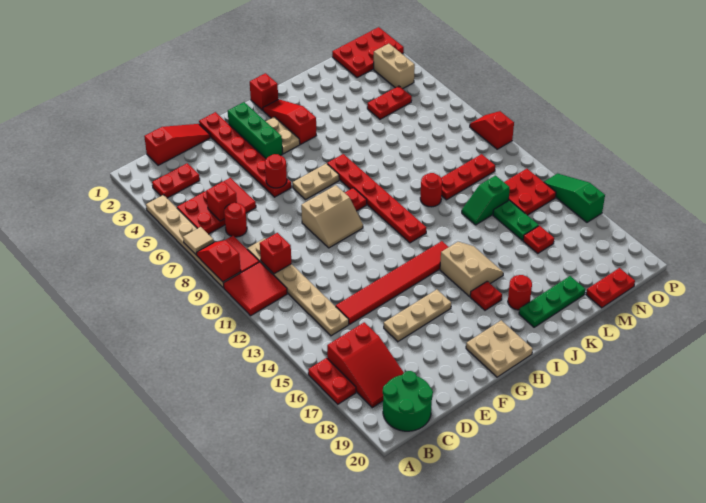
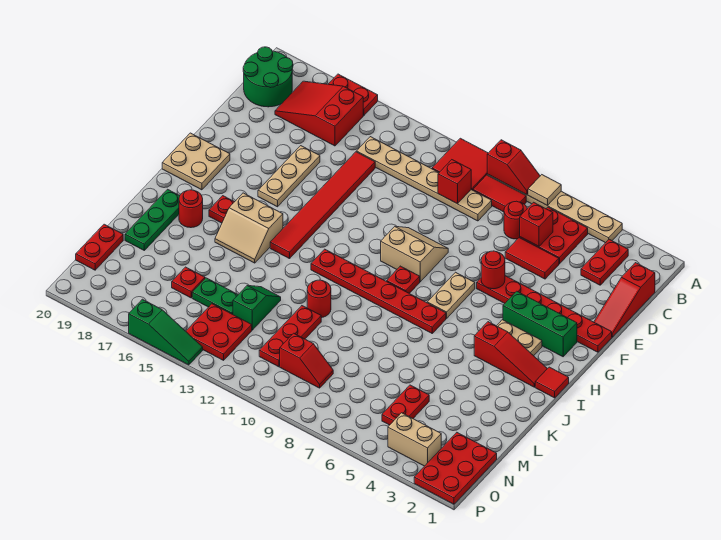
tan 2x2 slope [301,185,363,248] -> tan 2x2 slope turned to [381,227,448,282]
red 1x1 brick [250,73,278,110] -> red 1x1 tile [535,367,569,398]
red 1x2 slope [470,111,514,149] -> red 1x2 slope moved to [280,333,333,388]

